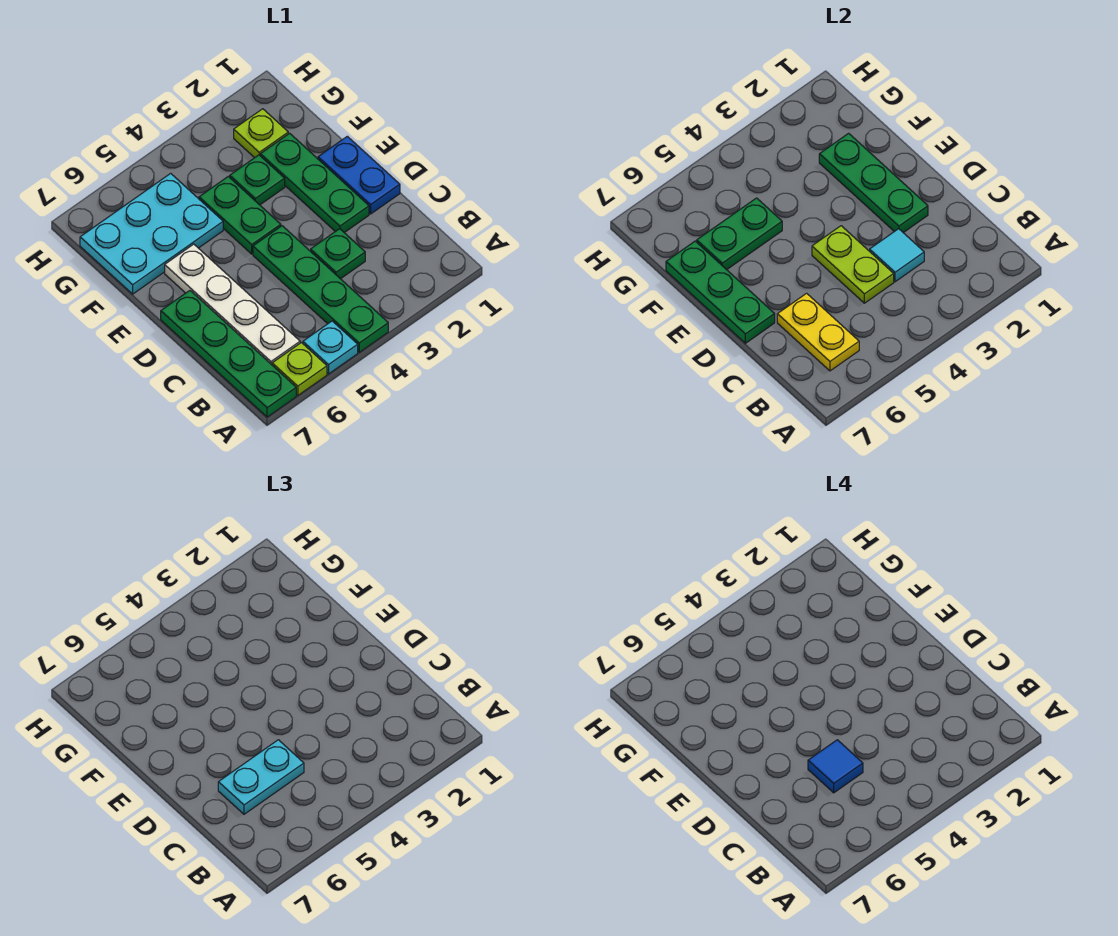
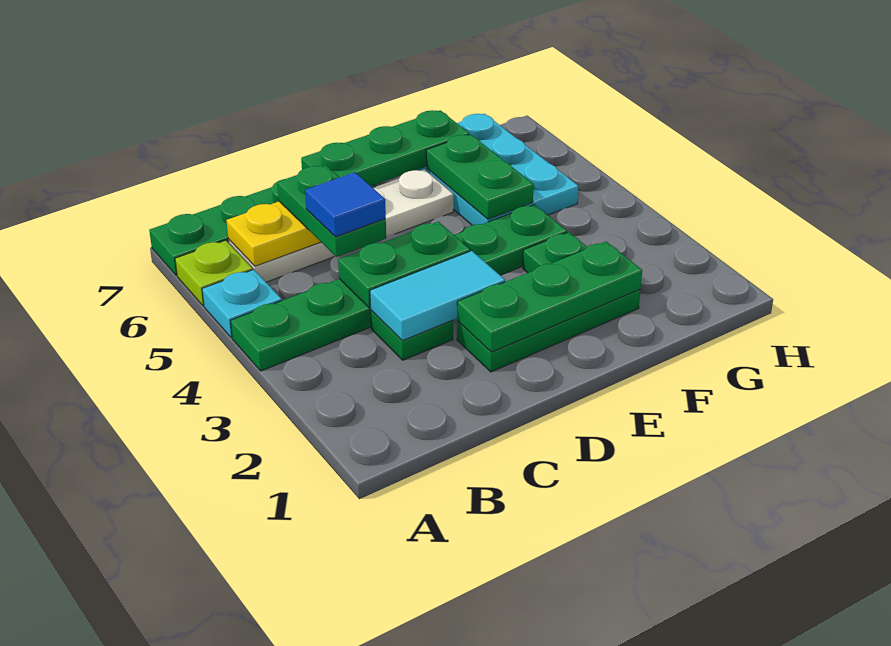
cyan 1x1 tile [870,229,924,282] -> cyan 1x2 tile [370,251,505,341]
lime 1x2 plate [812,226,894,303] -> green 1x2 plate [338,222,470,308]
cyan 1x2 plate [218,740,304,814] -> green 1x2 plate [277,165,386,257]
blue 1x2 plate [318,136,400,214] -> none
lime 1x1 plate [234,109,288,158] -> none

